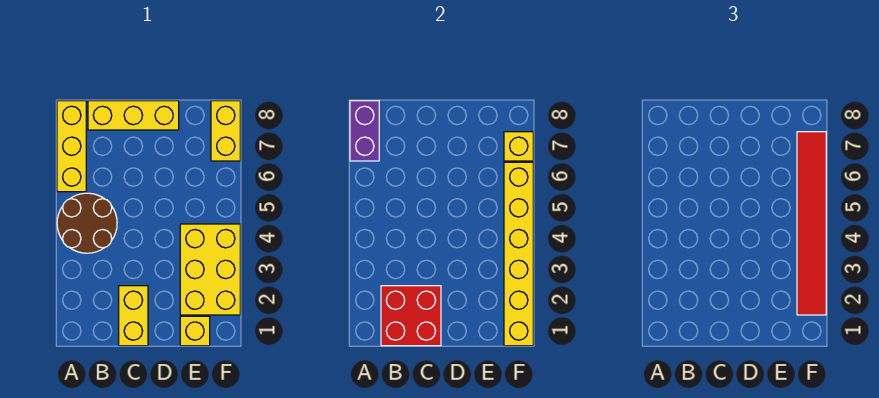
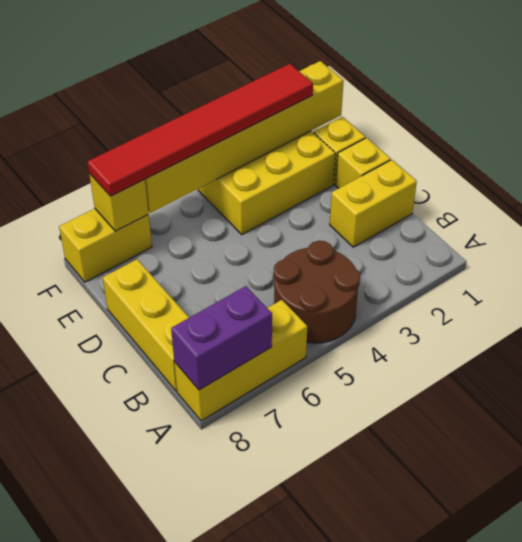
red 2x2 brick [381,286,441,346] -> none
none -> yellow 1x1 brick [336,138,391,188]

